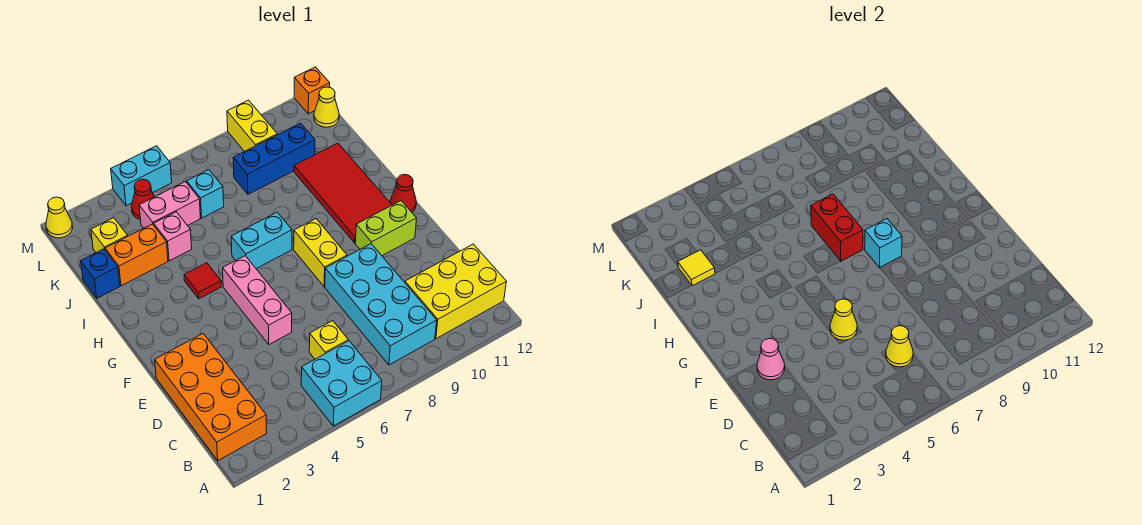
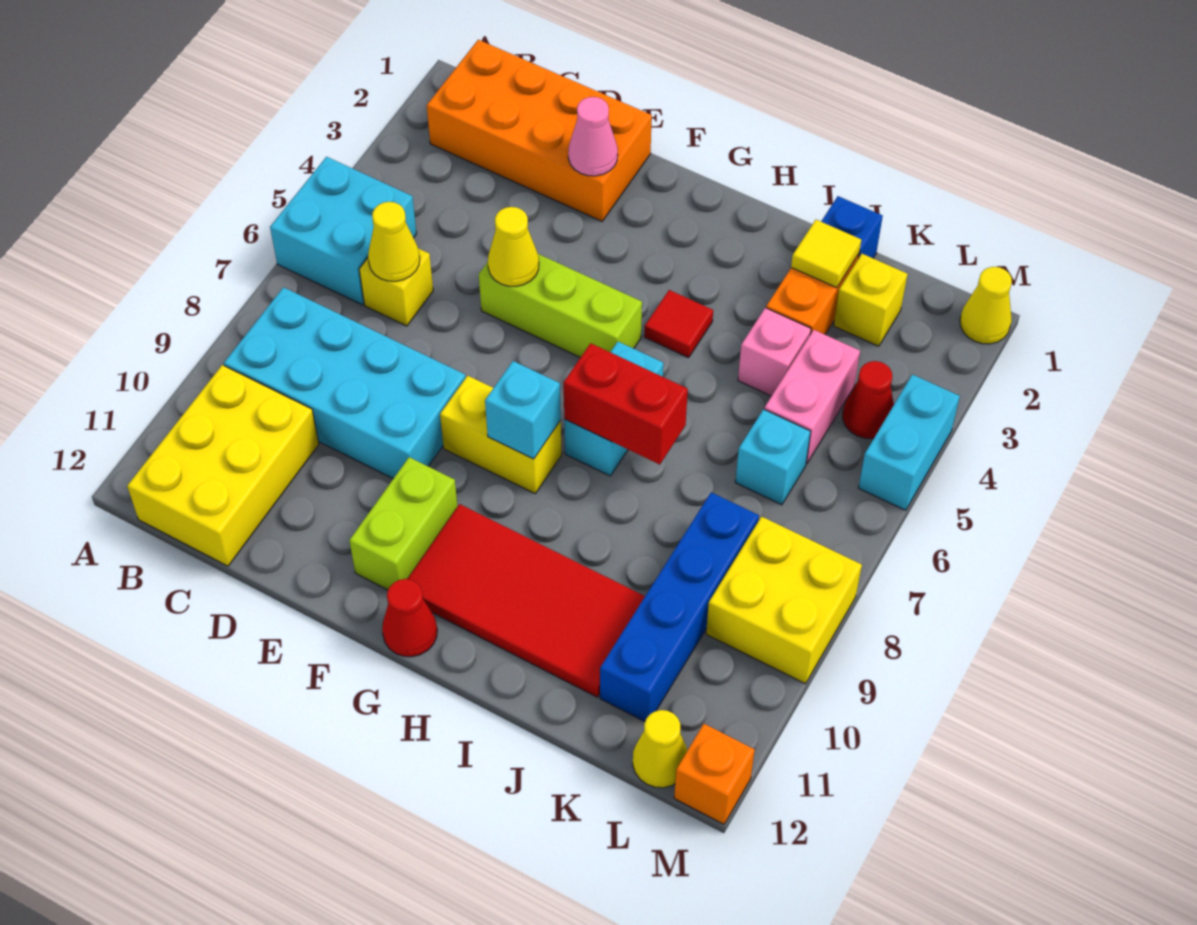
pink 1x3 brick [223,256,292,344] -> lime 1x3 brick [479,254,642,357]
blue 1x3 brick [233,123,315,194] -> blue 1x4 brick [600,492,759,722]
yellow 1x2 brick [227,100,277,152] -> yellow 2x2 brick [706,517,862,684]

